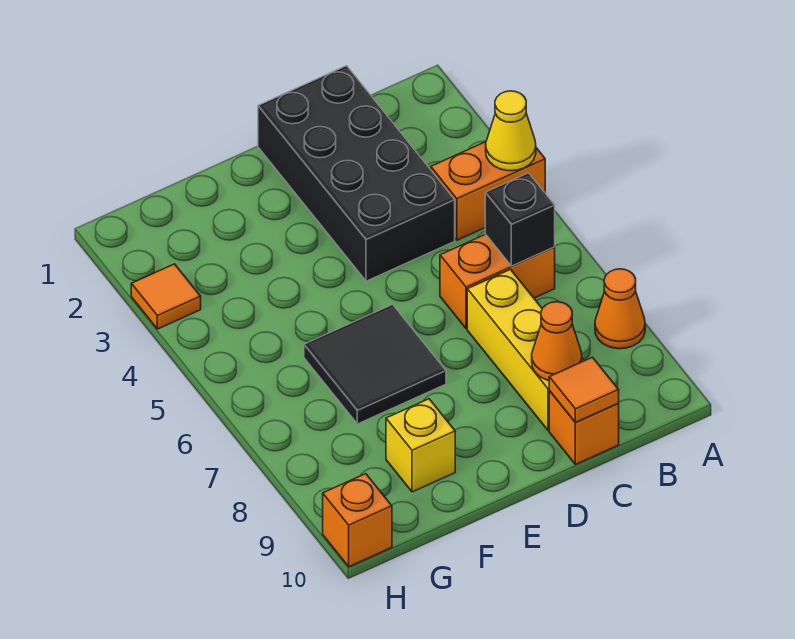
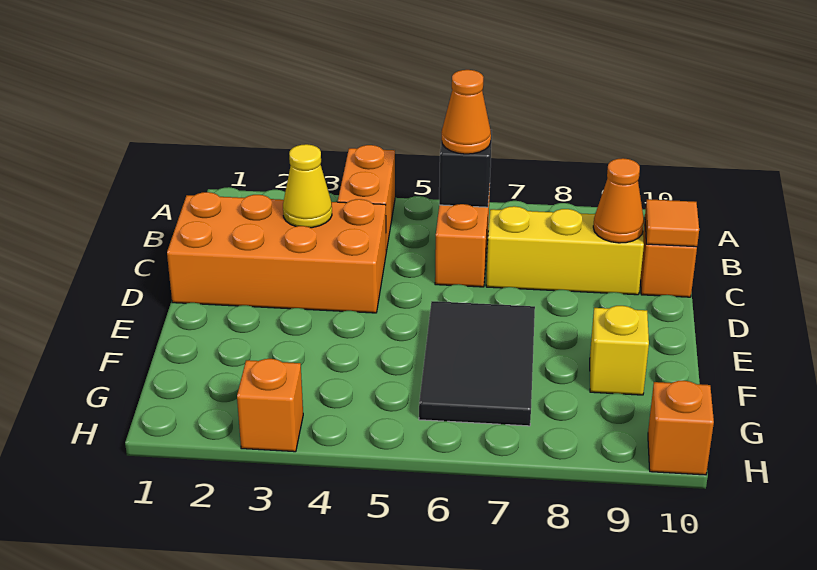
yellow 1x1 cone [486,91,536,171] -> yellow 1x1 cone moved to [283,144,332,228]
orange 1x1 cone [595,269,645,349] -> orange 1x1 cone moved to [442,70,491,154]
black 2x4 brick [258,66,455,281] -> orange 2x4 brick [167,192,386,313]
black 2x2 tile [304,305,446,424] -> black 2x3 tile [419,301,535,426]
orange 1x1 tile [131,264,201,329] -> orange 1x1 brick [237,359,303,452]

